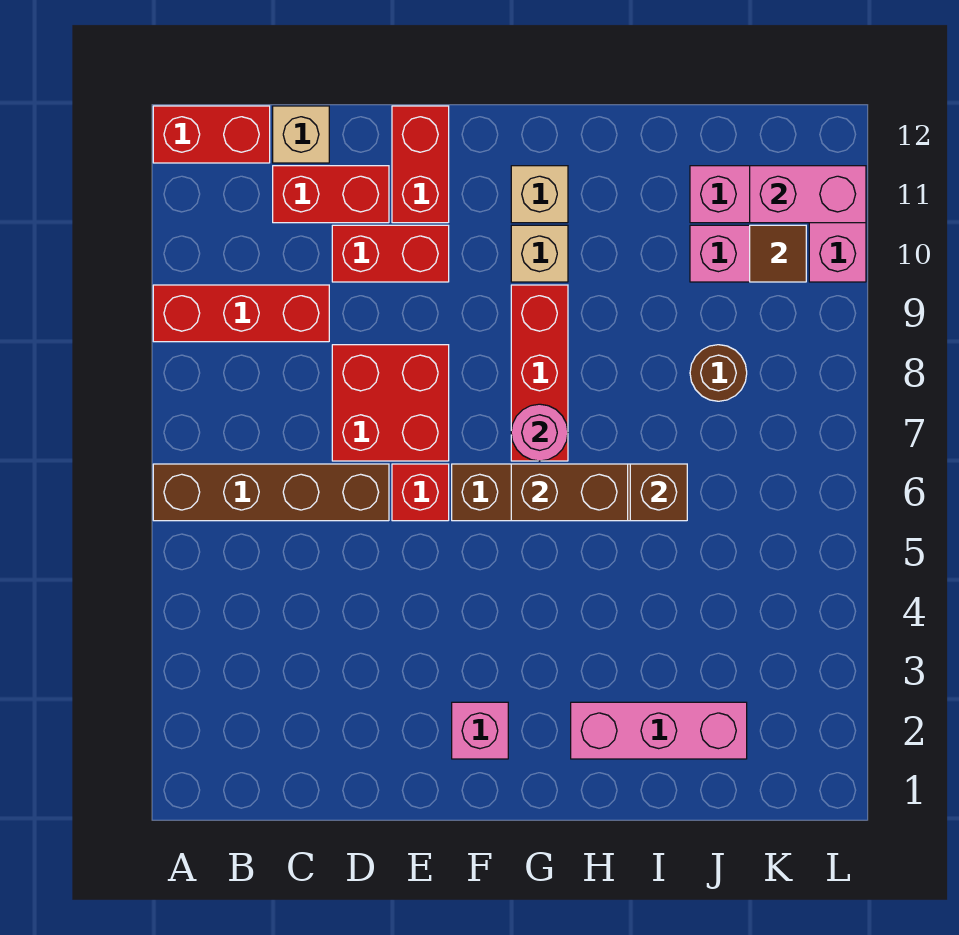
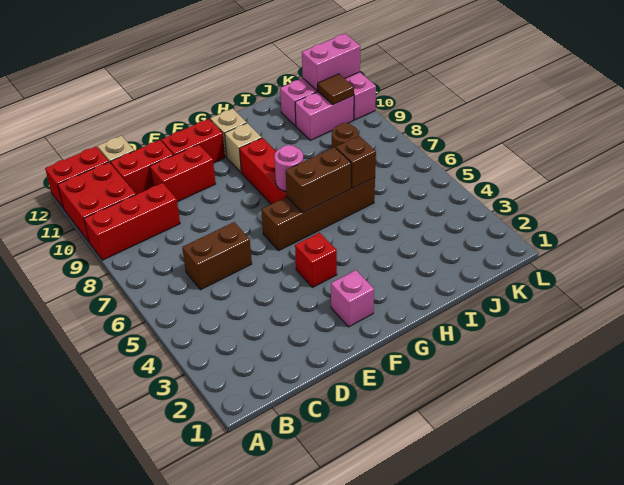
brown 1x4 brick [153,464,389,521] -> brown 1x2 brick [182,222,252,290]
red 2x2 brick [332,345,449,461] -> red 2x2 brick moved to [58,162,136,242]
red 1x1 brick [392,464,449,521] -> red 1x1 brick moved to [295,233,337,288]
red 1x2 brick [392,106,449,223] -> red 1x2 brick turned to [161,119,225,163]
pink 1x3 brick [571,702,747,759] -> none

